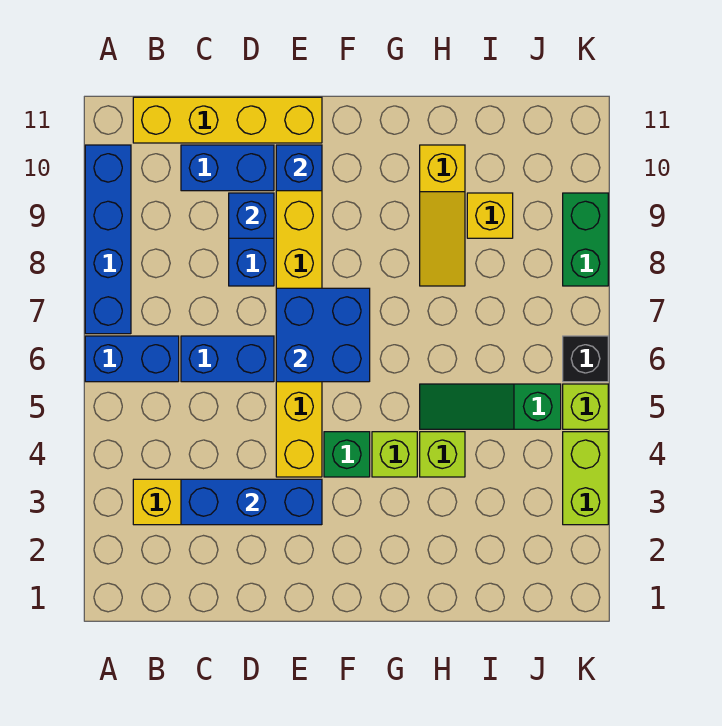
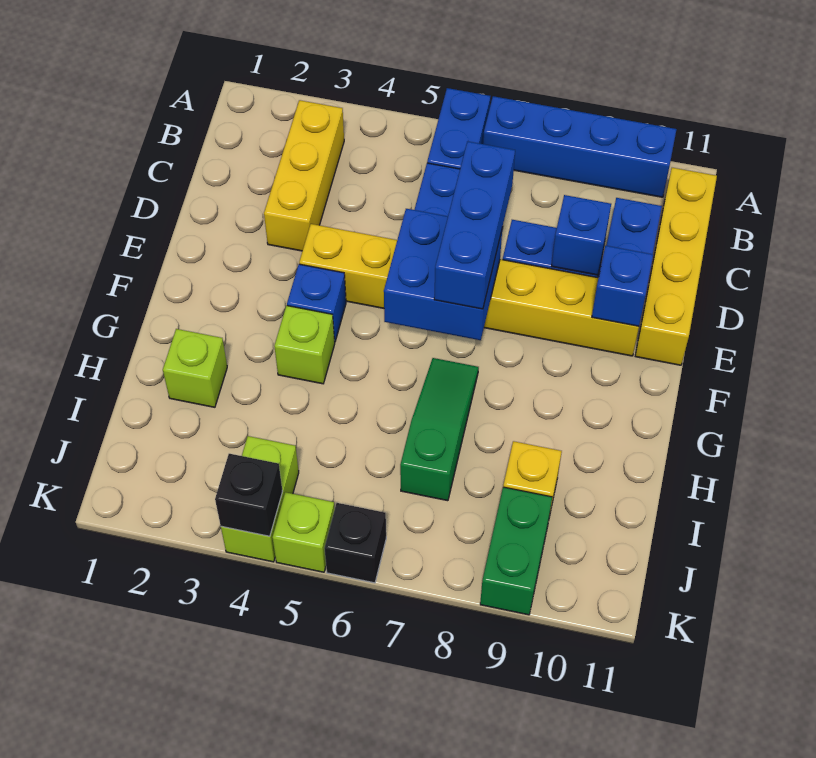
blue 1x3 brick [181,479,322,525] -> blue 1x3 brick moved to [434,141,515,309]
green 1x1 brick [324,432,370,477] -> blue 1x1 brick [287,264,346,342]
lime 1x1 brick [420,432,465,477] -> lime 1x1 brick moved to [163,329,227,407]
green 1x3 slope [420,384,561,429] -> green 1x3 slope moved to [400,358,479,501]
yellow 1x3 slope [420,145,465,286] -> none
lime 1x2 brick [563,432,608,525] -> lime 1x2 brick turned to [221,436,299,562]
none -> black 1x1 brick [215,454,283,536]
green 1x2 brick [563,193,608,286] -> green 1x2 brick turned to [480,487,552,615]

